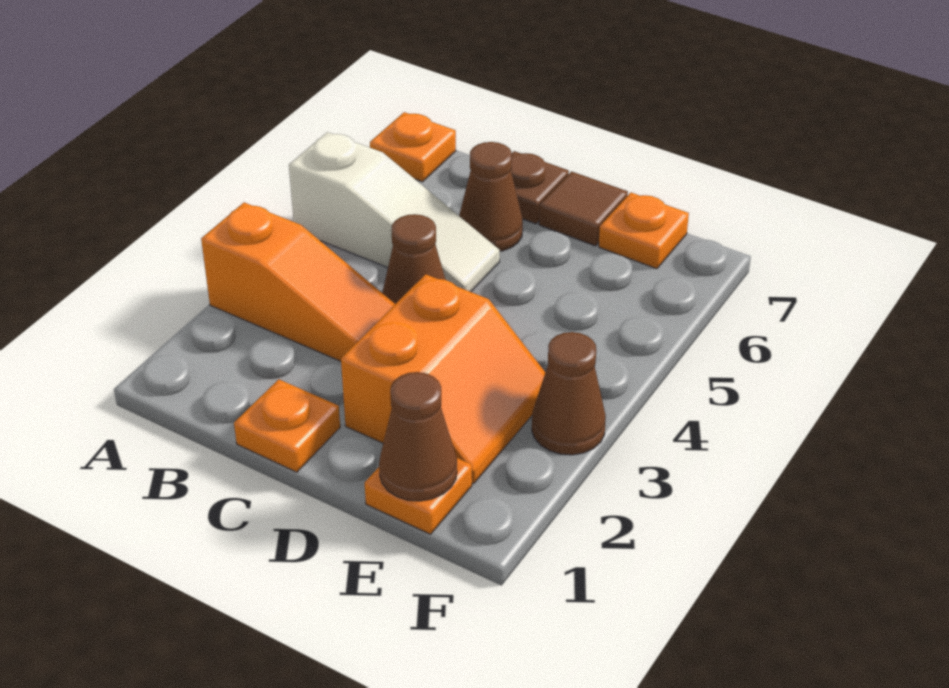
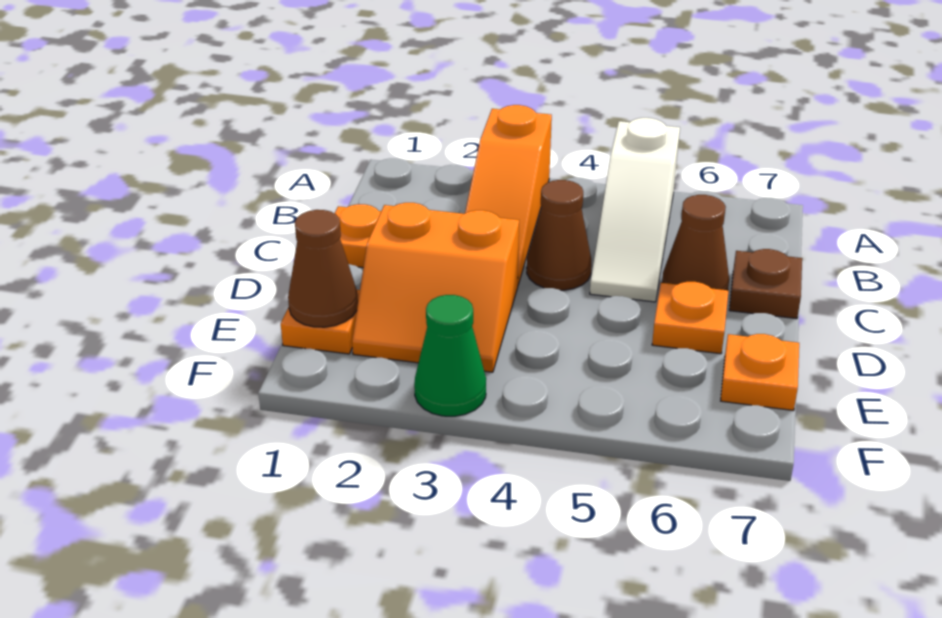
orange 1x1 plate [370,112,456,182] -> orange 1x1 plate moved to [652,282,728,354]
brown 1x1 tile [539,171,628,246] -> none
brown 1x1 cone [532,332,606,455] -> green 1x1 cone [414,295,486,416]

